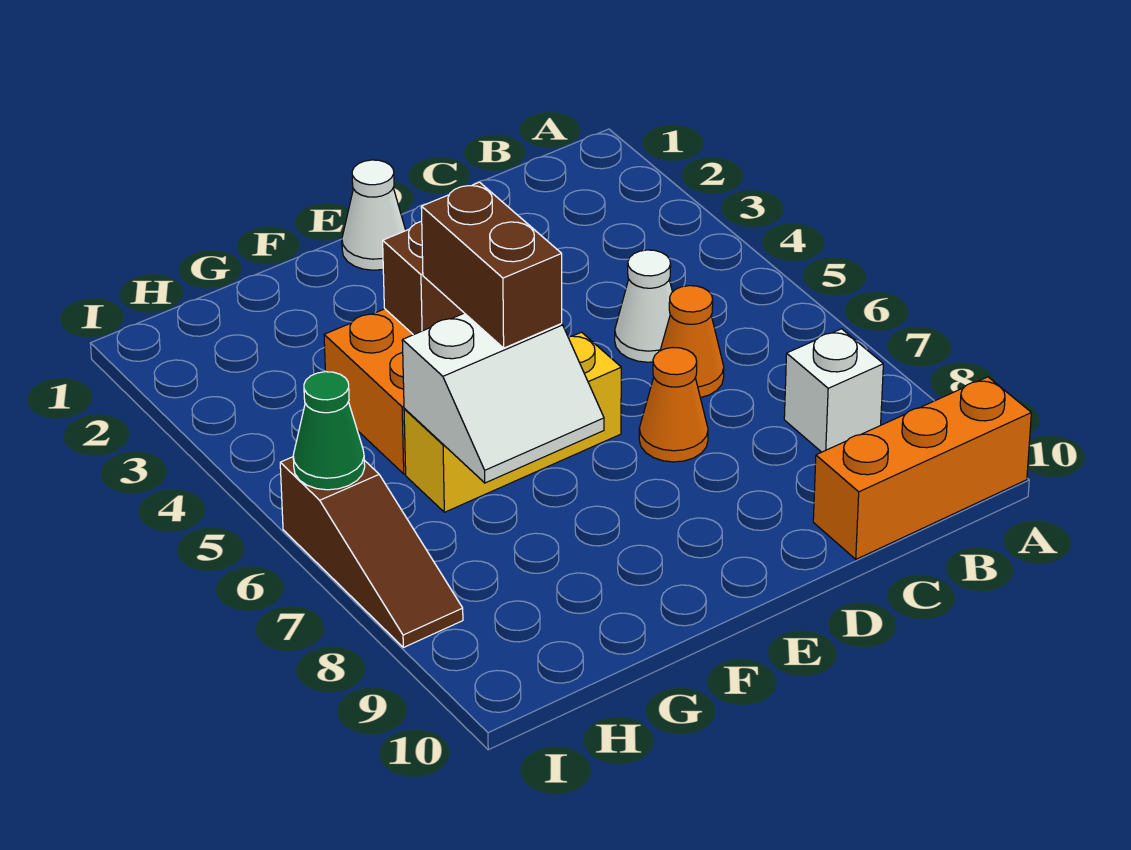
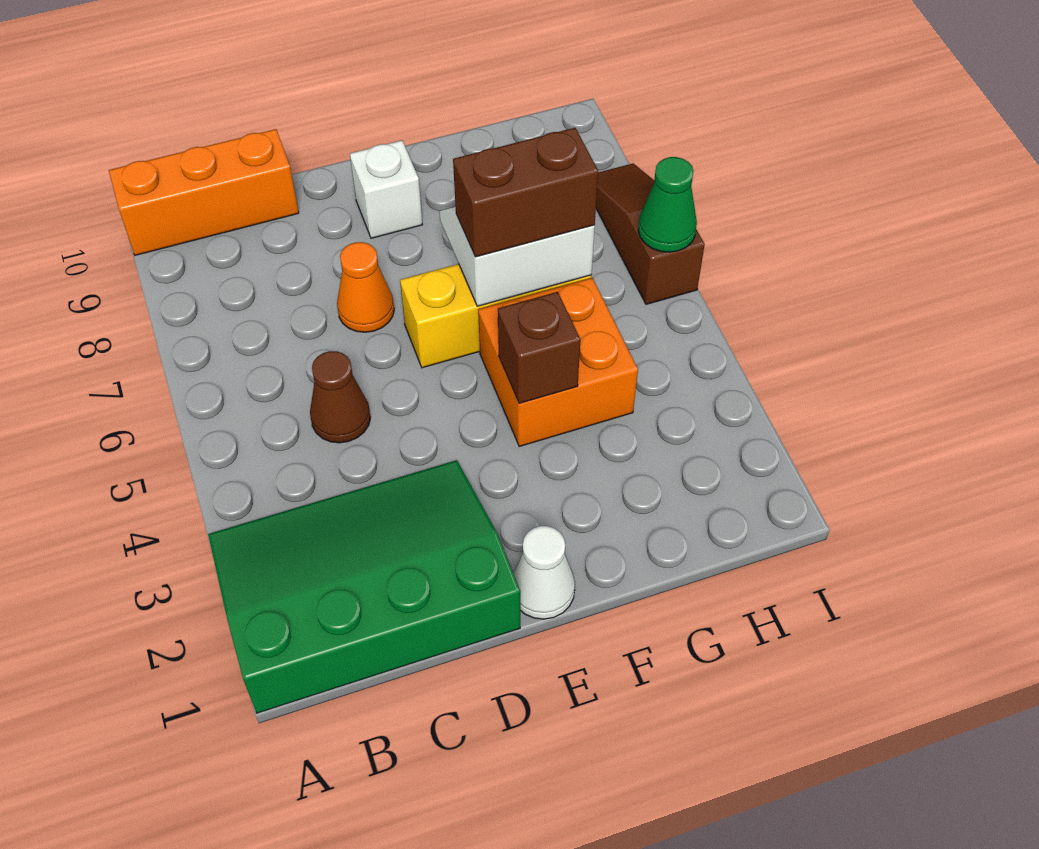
none -> green 3x4 slope [208,460,520,713]
white 1x1 brick [784,329,883,452] -> white 1x1 brick moved to [350,140,422,238]
white 1x1 cone [615,250,672,362] -> brown 1x1 cone [310,351,371,443]
orange 1x1 cone [660,286,724,398] -> none
brown 1x2 brick [421,182,562,348] -> brown 1x2 brick turned to [453,128,598,257]

